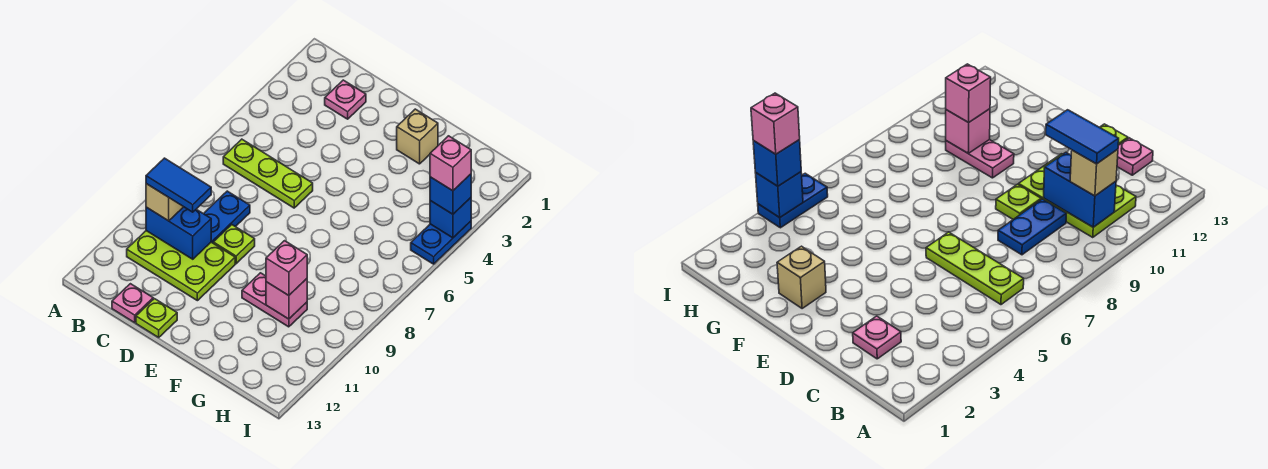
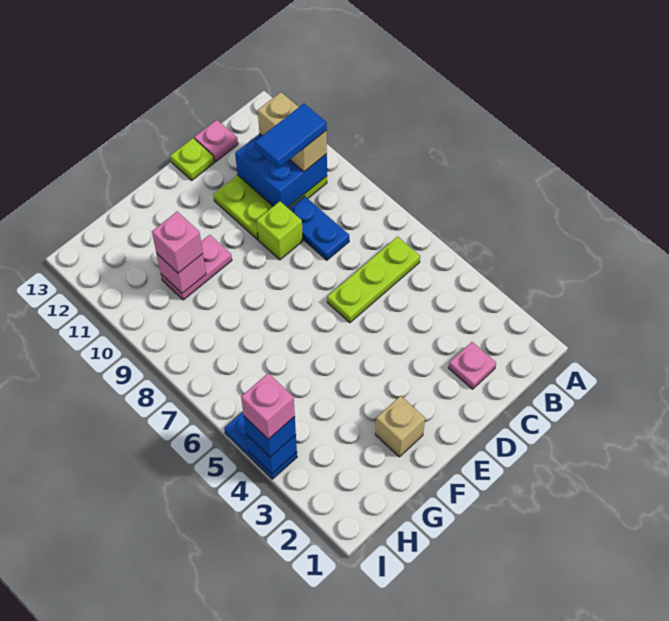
blue 1x2 brick [146,207,211,259] -> blue 2x2 brick [235,134,327,208]
tan 1x1 brick [146,184,183,221] -> tan 1x2 brick [258,92,327,172]
lime 1x1 plate [213,225,255,264] -> lime 1x1 brick [257,201,303,260]

